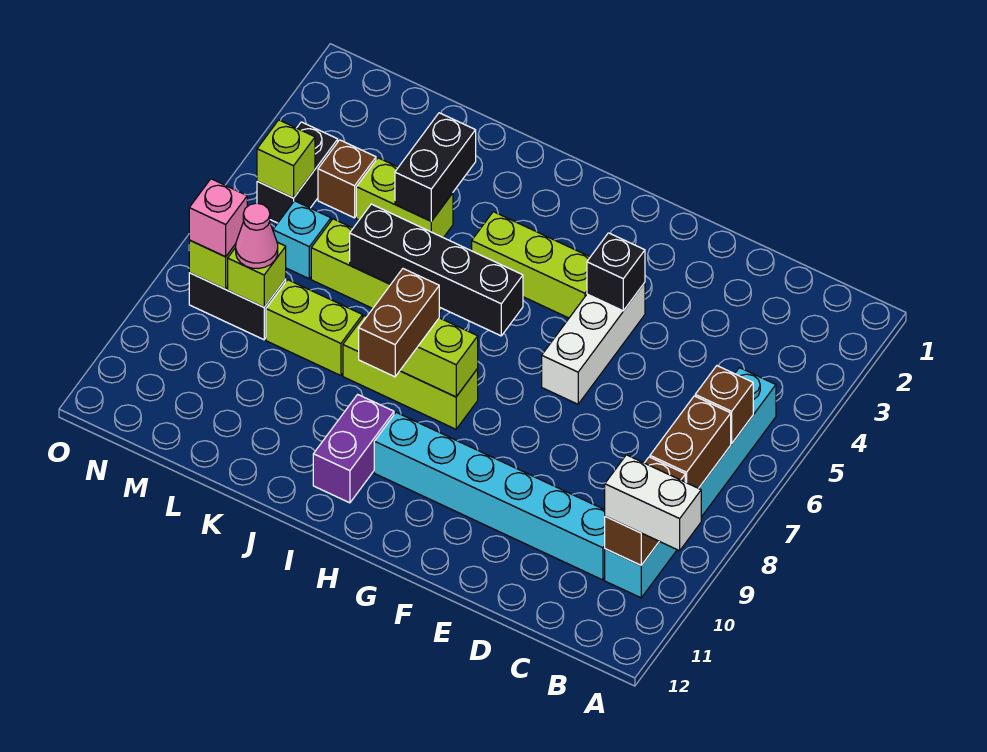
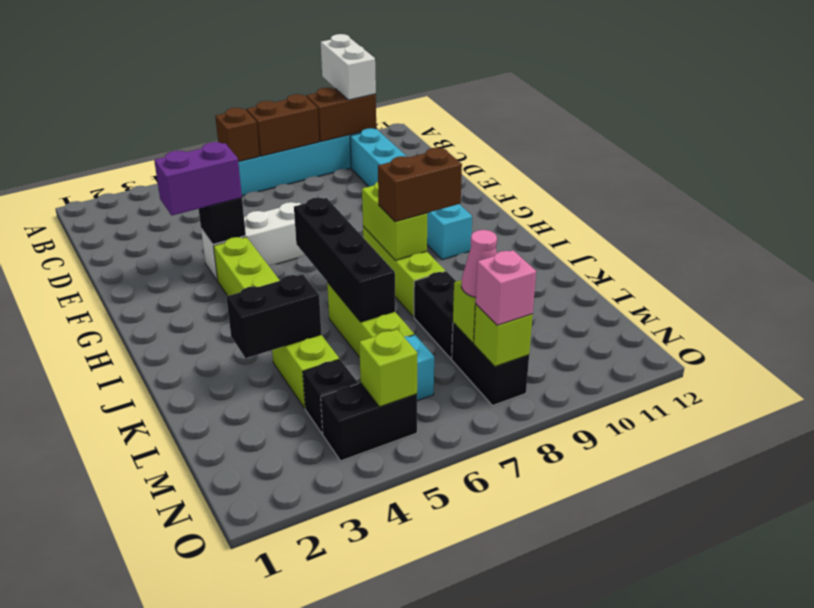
purple 1x2 brick [313,394,394,503] -> purple 1x2 brick moved to [154,142,242,216]
lime 1x2 brick [266,280,363,376] -> black 1x2 brick [414,271,456,359]
brown 1x1 brick [318,140,376,218] -> black 1x1 brick [303,359,358,434]

